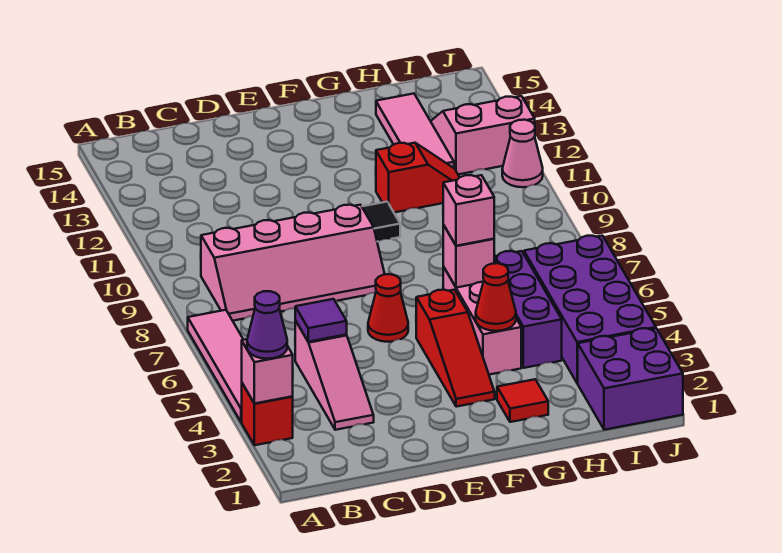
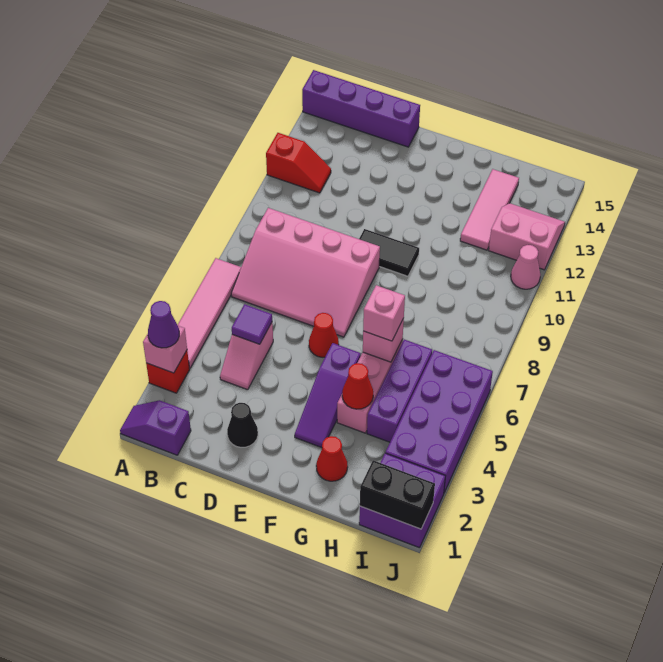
none -> purple 1x2 slope [120,400,191,455]
none -> purple 1x4 brick [302,70,420,147]
pink 2x4 slope [201,205,385,321] -> pink 3x4 slope [231,208,380,337]
pink 1x3 slope [295,321,374,430] -> pink 1x2 slope [220,323,273,390]
none -> black 1x1 cone [227,403,258,447]
red 1x3 slope [416,290,495,407] -> purple 1x3 slope [295,343,361,448]
red 1x1 tile [497,379,548,422] -> red 1x1 cone [316,436,348,481]
red 1x2 slope [376,143,460,212] -> red 1x2 slope moved to [266,133,331,193]
none -> black 1x2 brick [360,460,435,529]

